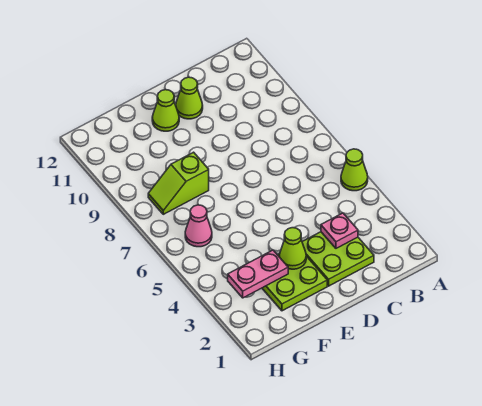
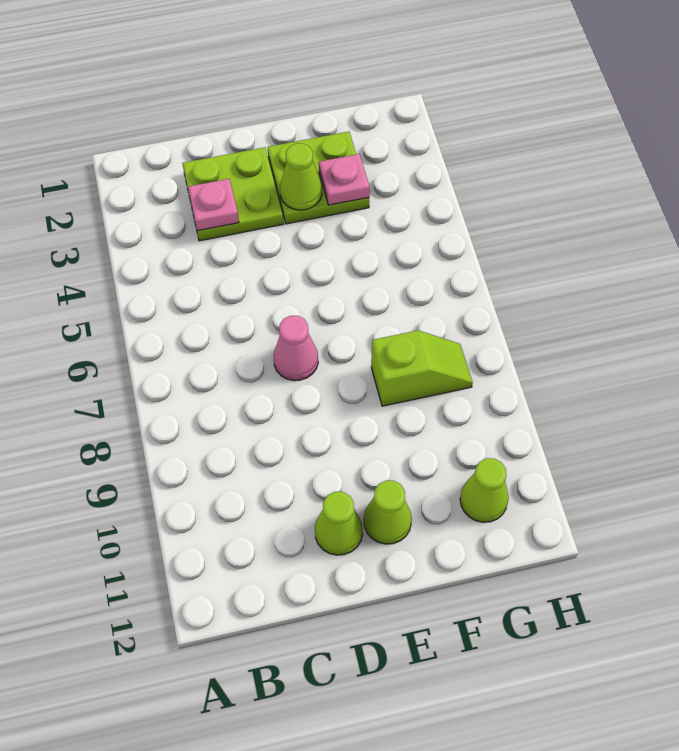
lime 1x1 cone [341,149,368,191] -> lime 1x1 cone moved to [460,458,509,522]
pink 1x2 plate [228,250,288,298] -> pink 1x1 plate [319,154,370,205]
pink 1x1 cone [185,205,212,247] -> pink 1x1 cone moved to [274,316,318,381]

